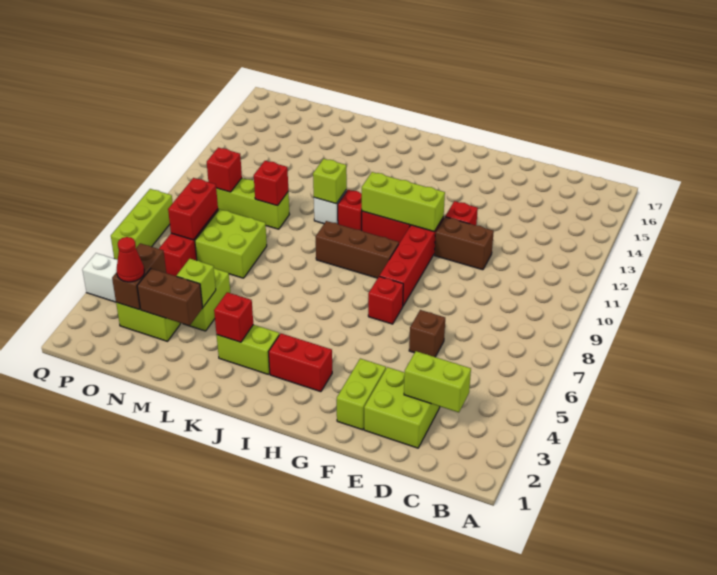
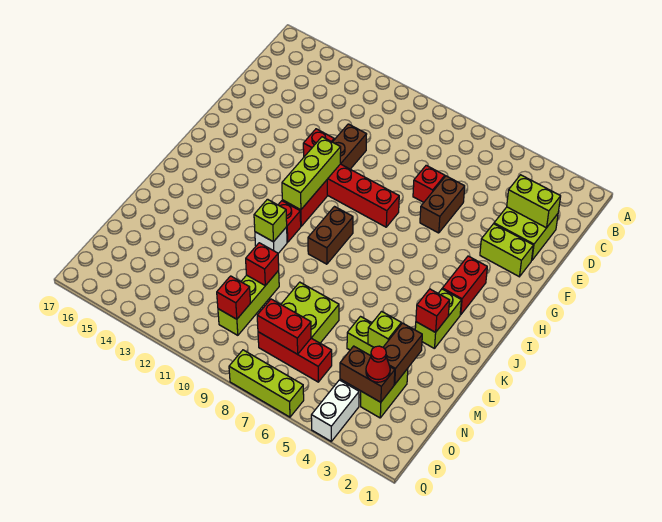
lime 1x2 brick [404,351,471,412] -> lime 1x2 brick turned to [507,175,561,228]
brown 1x1 brick [409,310,445,357] -> brown 1x2 brick [420,176,465,233]
red 1x1 brick [368,277,403,324] -> red 1x1 brick moved to [413,165,445,202]
brown 1x3 brick [316,221,399,278] -> brown 1x2 brick [308,207,353,264]

